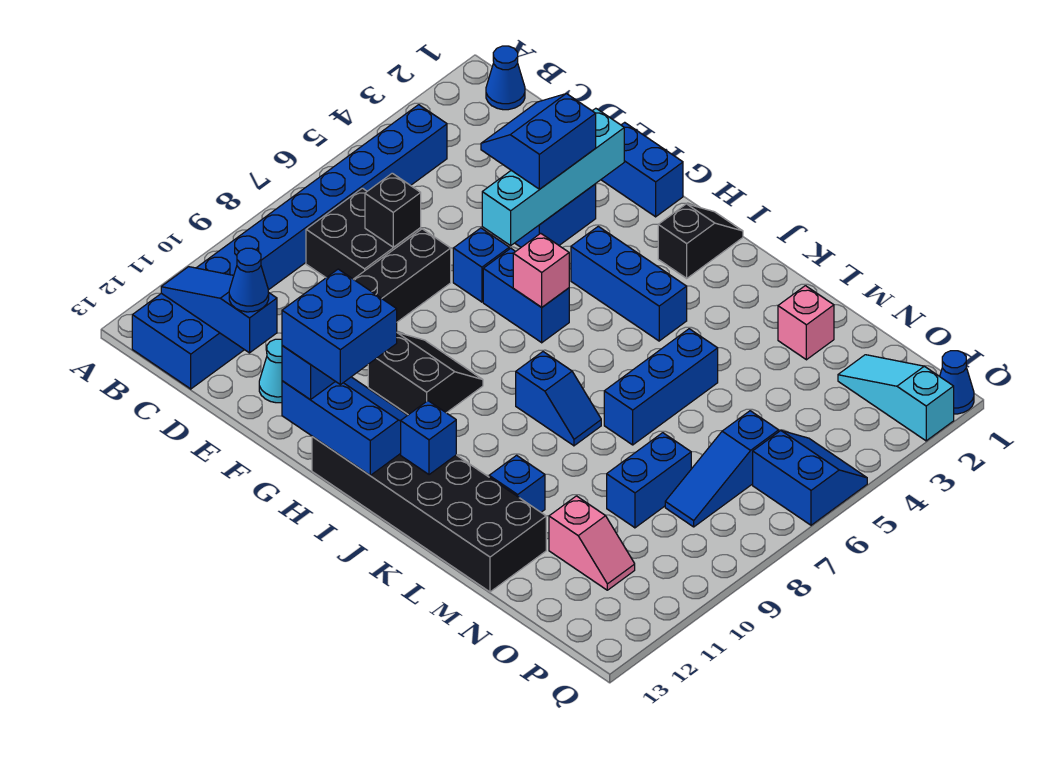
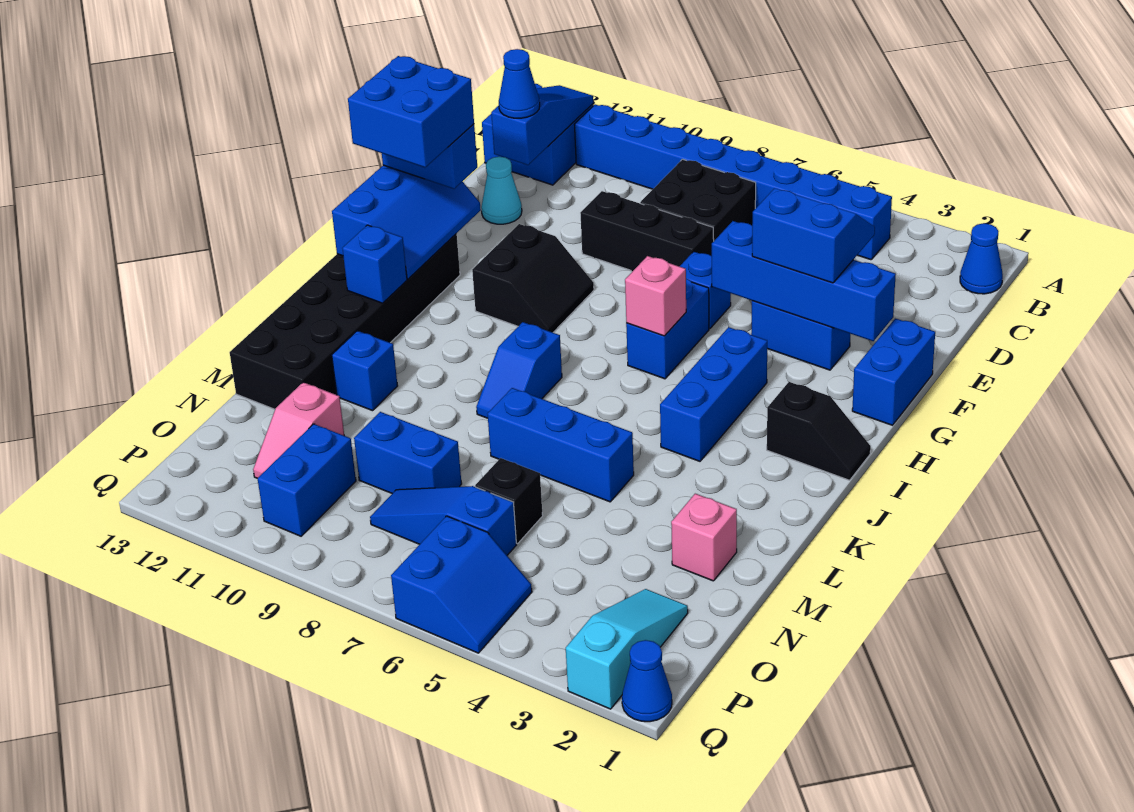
black 1x1 brick [365,173,421,247] -> black 1x1 brick moved to [475,458,543,544]
cyan 1x4 brick [482,108,624,245] -> blue 1x4 brick [712,221,896,341]
none -> blue 1x2 brick [257,424,356,536]

